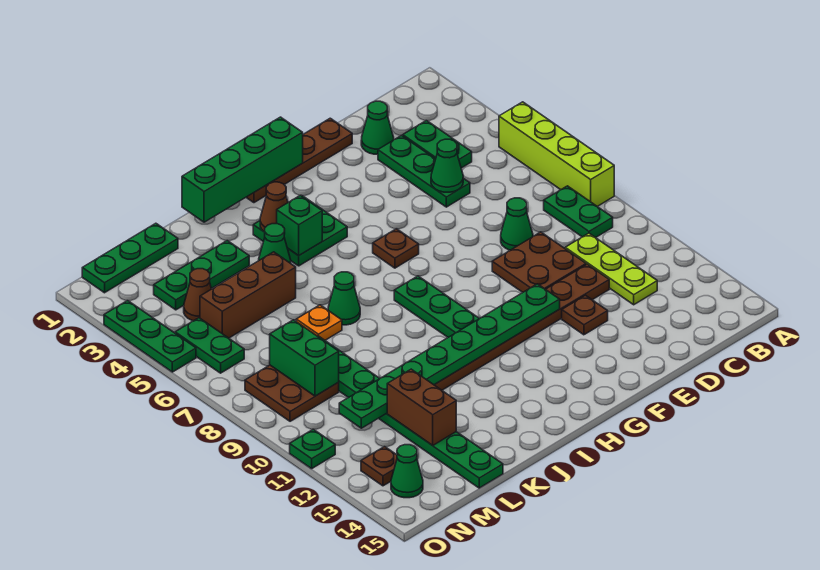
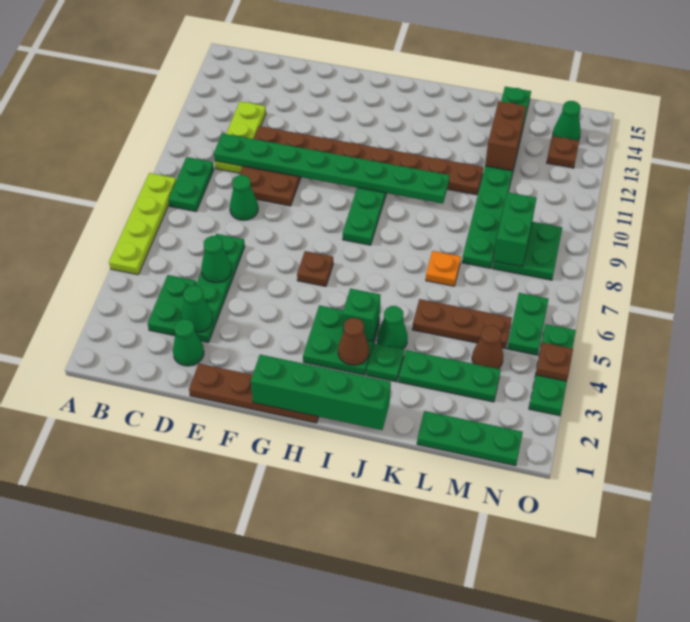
lime 1x4 brick [499,102,614,206] -> lime 1x4 plate [109,173,176,275]
green 1x3 plate [378,135,470,207] -> green 1x4 plate [196,234,245,343]
brown 1x1 plate [562,295,608,335] -> brown 1x1 plate moved to [536,342,573,381]
green 1x8 plate [339,284,560,428] -> green 1x8 plate moved to [214,133,450,204]
green 1x1 cone [328,272,360,325] -> green 1x1 cone moved to [181,286,213,333]
brown 1x3 brick [200,252,296,338] -> brown 1x3 plate [412,299,512,349]
brown 2x2 plate [245,365,339,421] -> green 2x2 plate [492,222,562,280]
green 1x1 plate [290,429,335,469] -> green 1x1 plate moved to [367,344,404,382]

